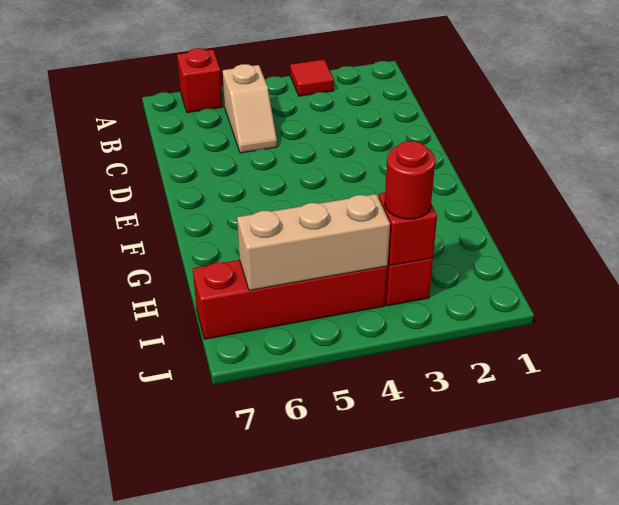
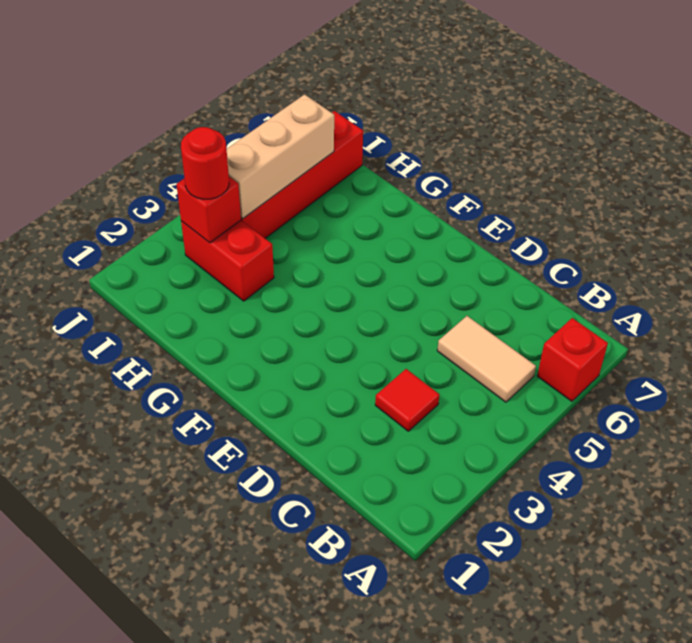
red 1x1 tile [290,60,334,96] -> red 1x1 tile moved to [375,369,439,431]
tan 1x2 slope [223,64,277,153] -> tan 1x2 tile [437,316,536,402]

